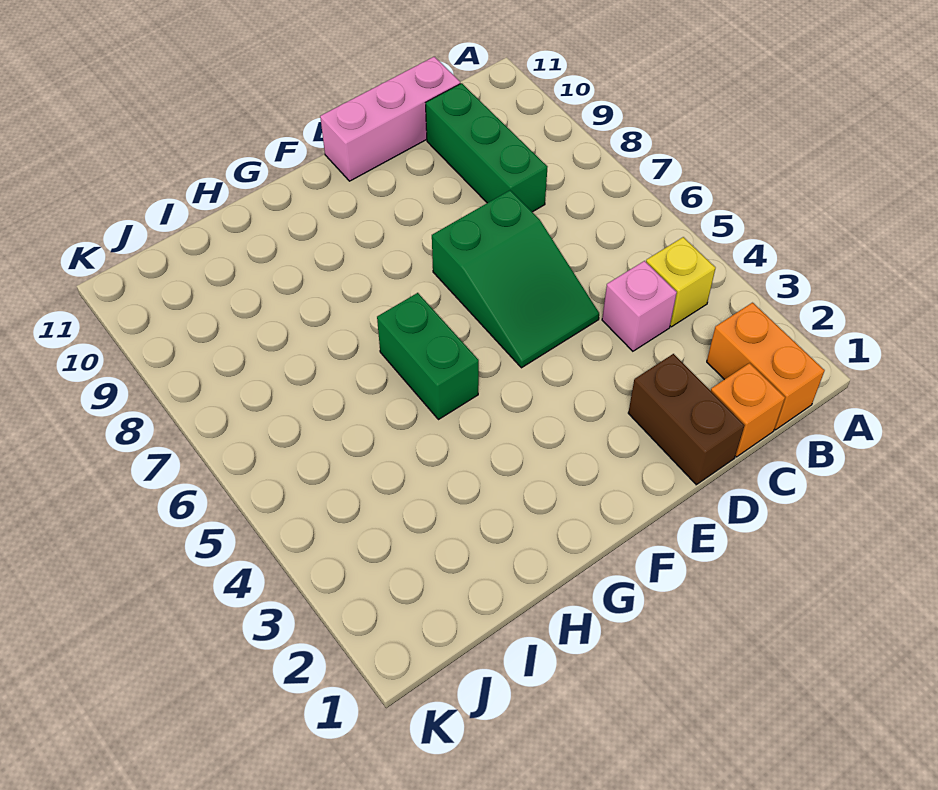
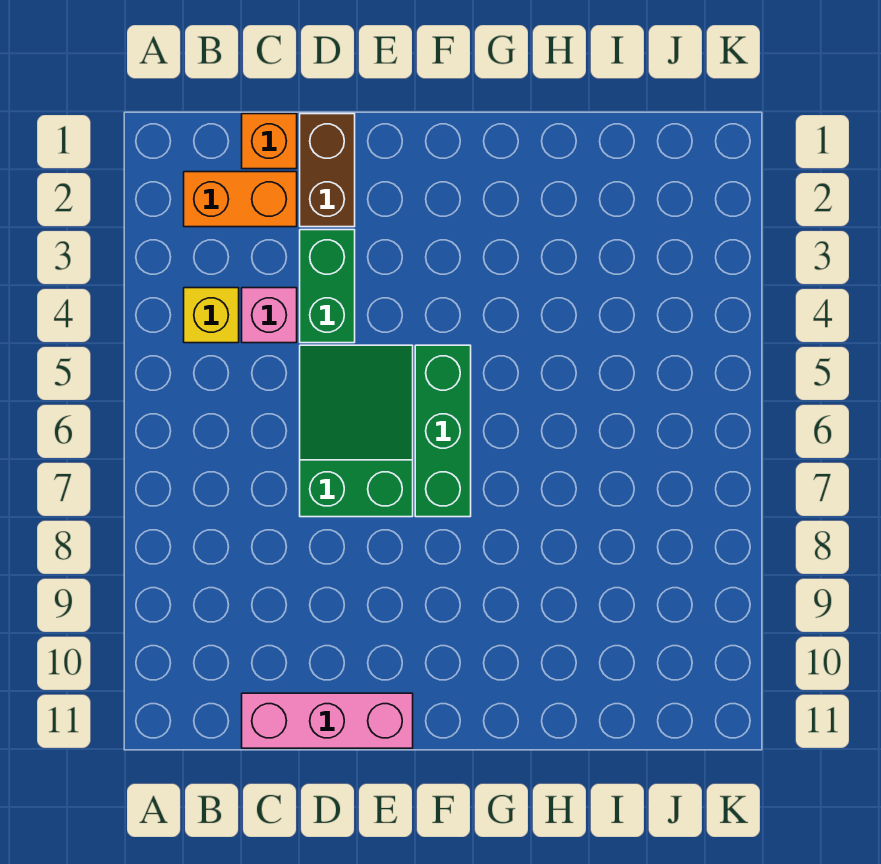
orange 1x2 brick [707,303,825,430] -> orange 1x2 brick turned to [184,172,297,227]
green 1x3 brick [426,83,547,212] -> green 1x3 brick moved to [415,345,471,517]
green 1x2 brick [377,293,479,420] -> green 1x2 brick moved to [300,230,355,343]

